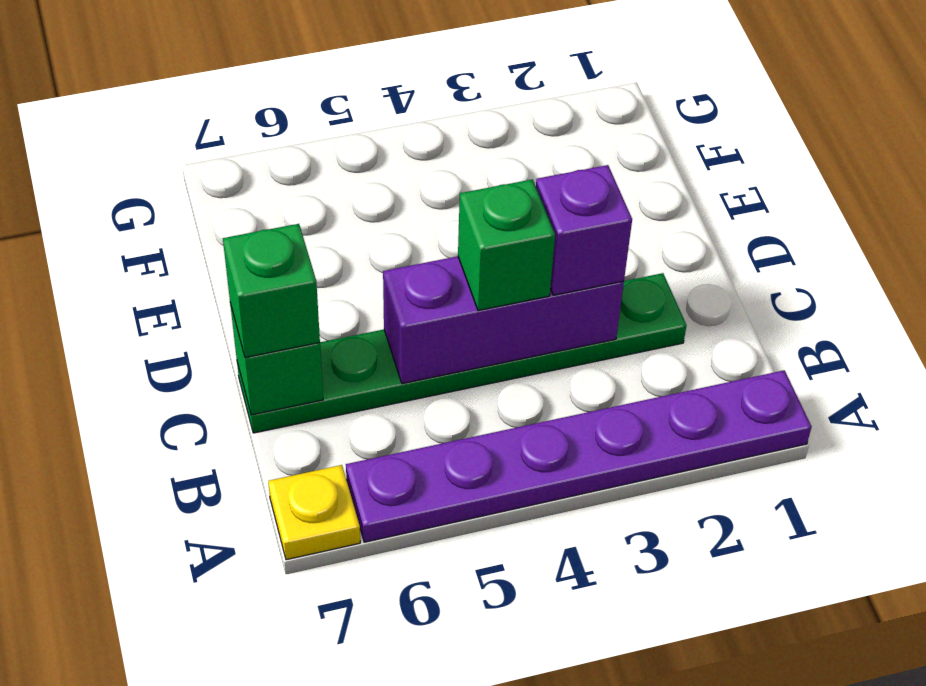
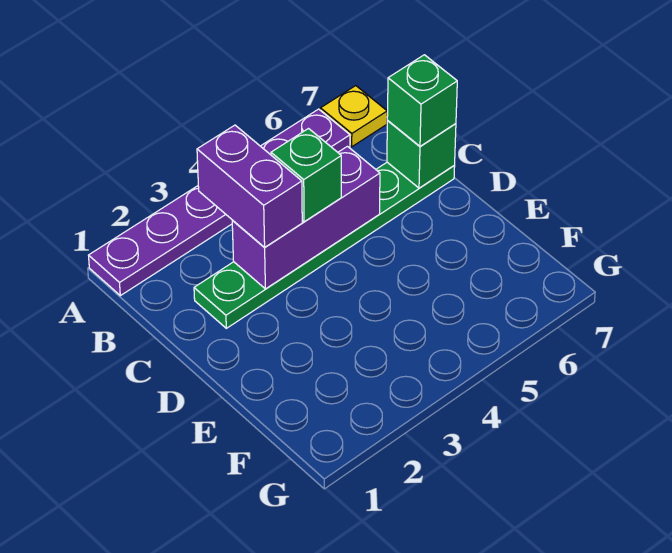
purple 1x1 brick [536,165,632,295] -> purple 1x2 brick [197,125,302,247]

